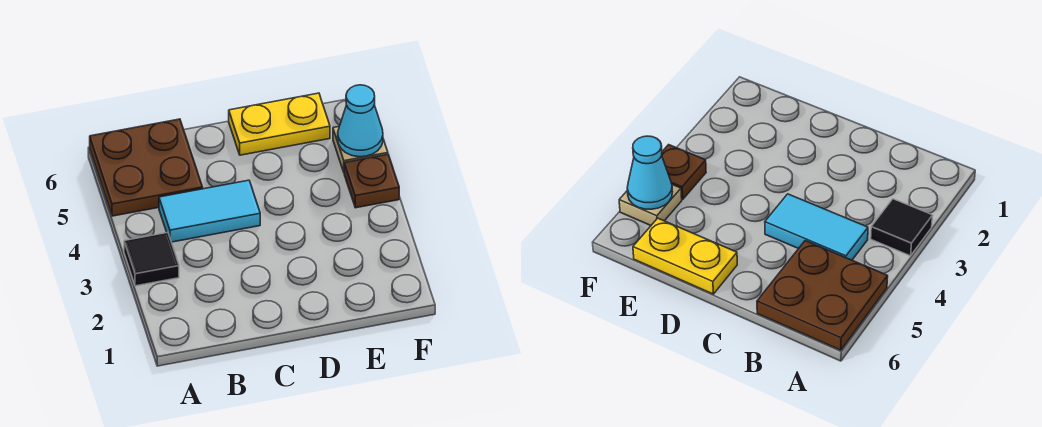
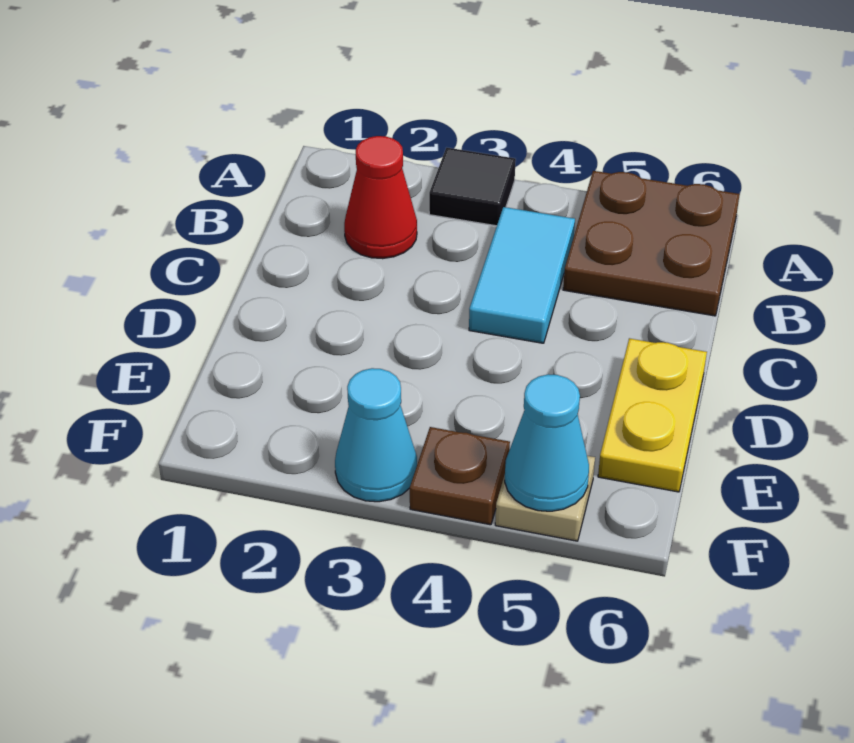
none -> red 1x1 cone [344,136,417,259]
none -> cyan 1x1 cone [335,368,417,502]

